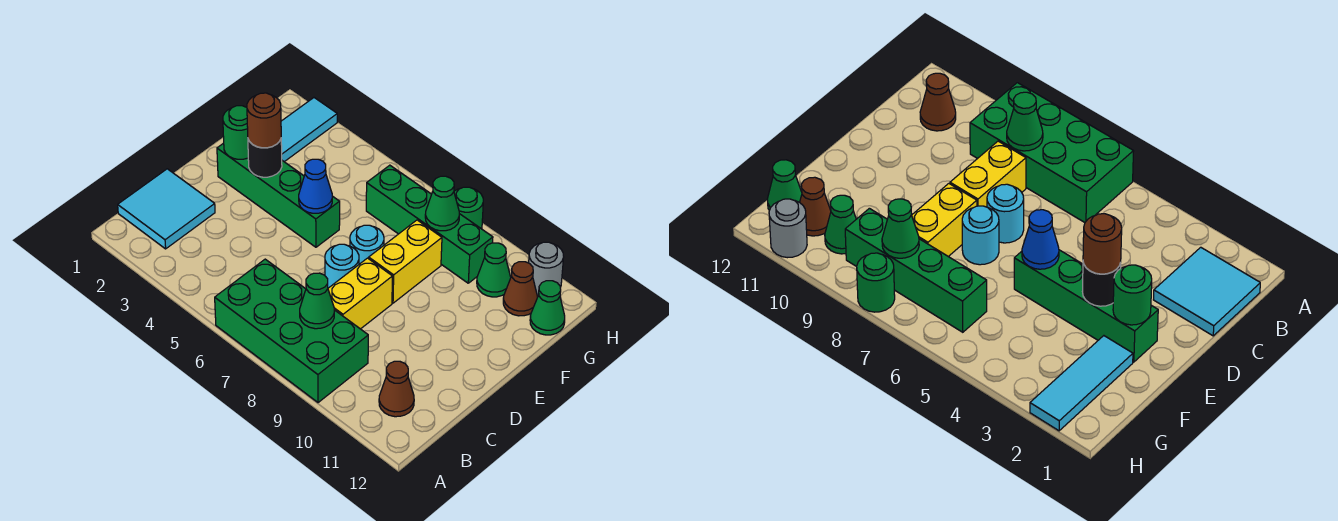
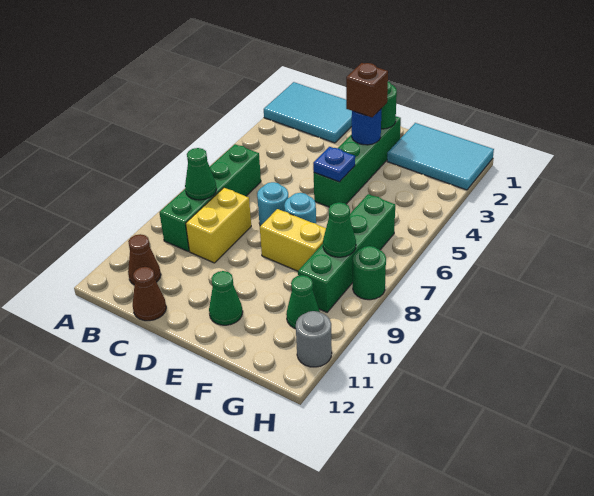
green 2x4 brick [215,259,368,403] -> green 1x4 brick [159,144,261,251]
cyan 2x2 tile [118,169,215,249] -> cyan 2x3 tile [264,82,352,143]
yellow 1x2 brick [328,258,392,329] -> yellow 1x2 brick turned to [186,188,251,263]
black 1x1 round brick [248,139,282,177] -> blue 1x1 round brick [352,108,382,145]
brown 1x1 round brick [247,93,281,148] -> brown 1x1 brick [346,63,388,117]
blue 1x1 cone [299,159,332,213] -> blue 1x1 plate [313,147,355,182]
cyan 1x3 tile [281,98,337,162] -> cyan 2x3 tile [387,123,494,190]
brown 1x1 cone [503,262,538,316] -> brown 1x1 cone moved to [133,267,166,321]
green 1x1 cone [530,281,565,335] -> green 1x1 cone moved to [209,271,243,325]

